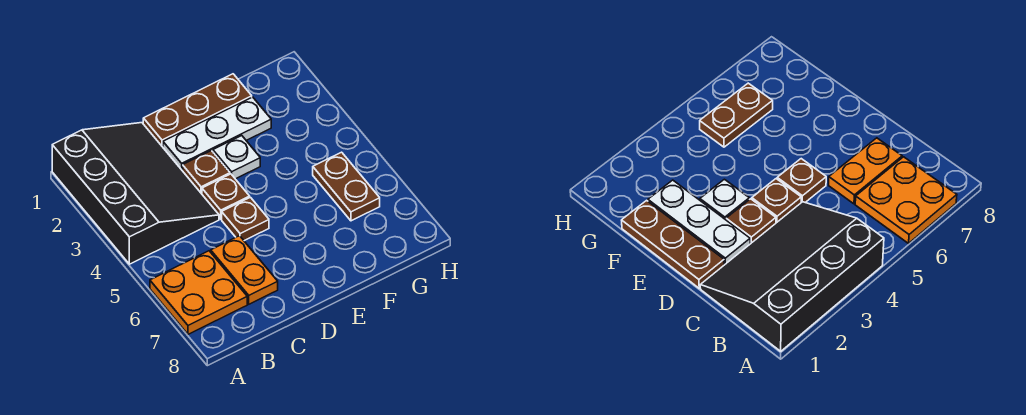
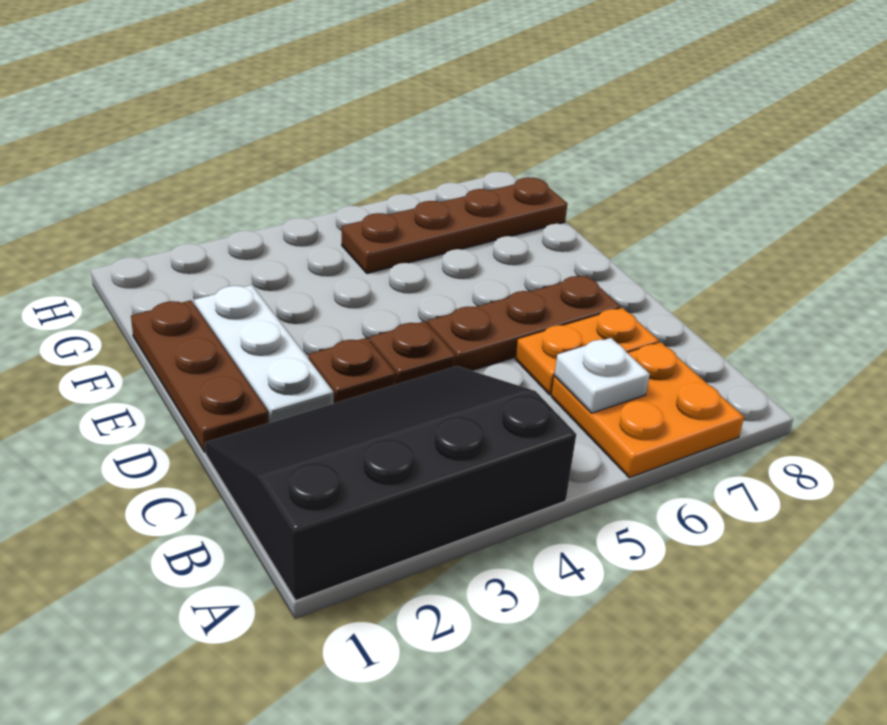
brown 1x1 plate [222,197,269,241] -> brown 1x3 plate [428,276,621,371]
white 1x1 plate [213,136,260,179] -> white 1x1 plate moved to [554,338,650,413]
brown 1x2 plate [313,152,380,221] -> brown 1x4 plate [342,177,568,273]

